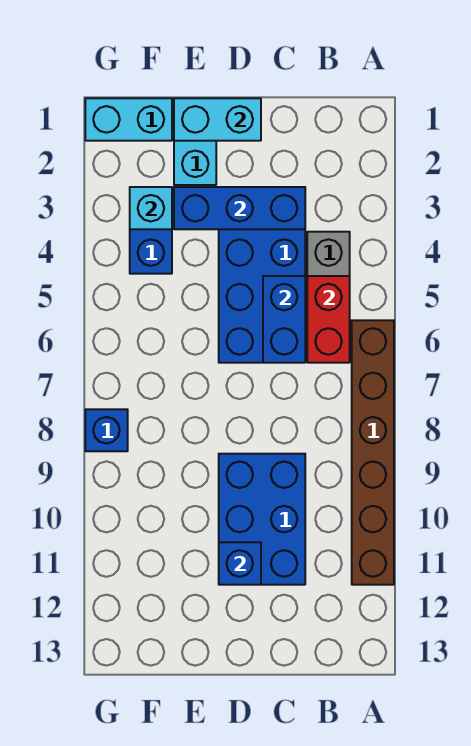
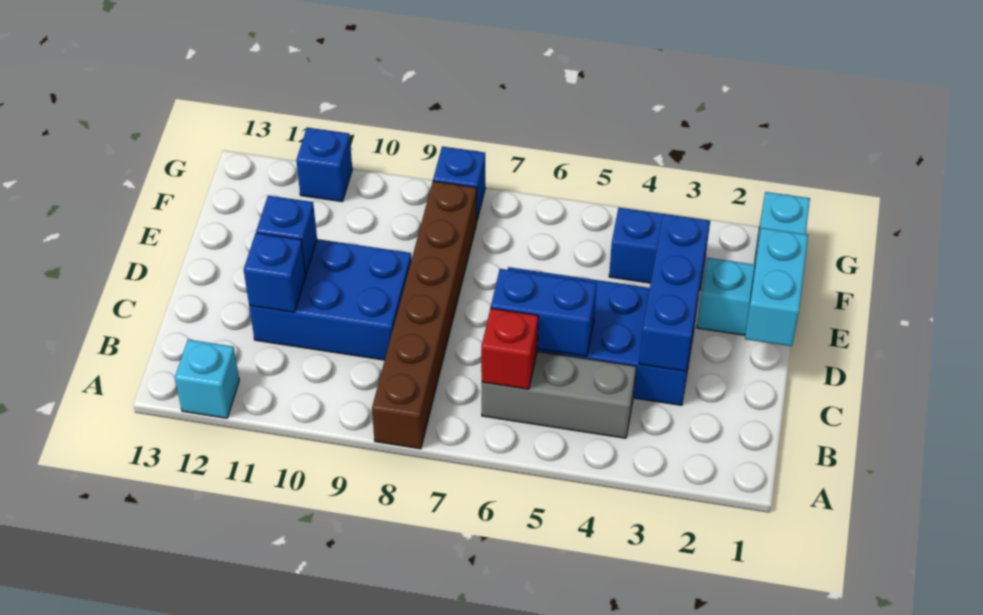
brown 1x6 brick [352,320,394,585] -> brown 1x6 brick turned to [372,181,477,449]
red 1x2 brick [307,276,350,363] -> red 1x1 brick [481,308,538,389]
none -> blue 1x1 brick [244,233,306,312]
cyan 1x1 brick [130,187,172,229] -> cyan 1x1 brick moved to [175,340,239,418]
none -> blue 1x1 brick [296,128,352,202]

